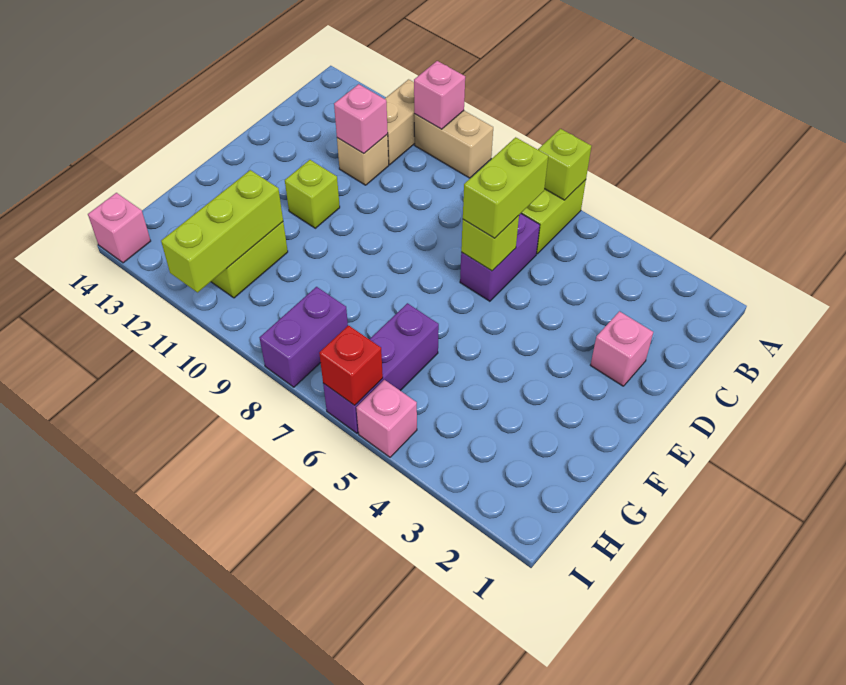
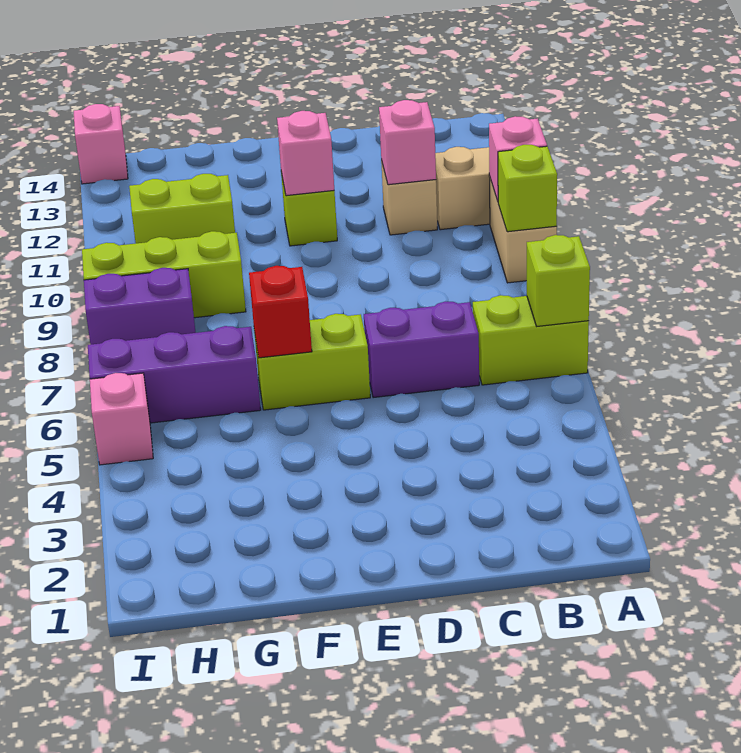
lime 1x2 brick [463,137,548,238] -> lime 1x2 brick moved to [254,314,370,410]
pink 1x1 brick [591,311,653,386] -> pink 1x1 brick moved to [277,111,334,196]
lime 1x1 brick [461,216,519,271] -> lime 1x1 brick moved to [498,145,557,232]
lime 1x3 brick [161,170,283,293] -> lime 1x3 brick moved to [82,231,246,318]
red 1x1 brick [319,325,383,405] -> red 1x1 brick moved to [249,266,312,358]

